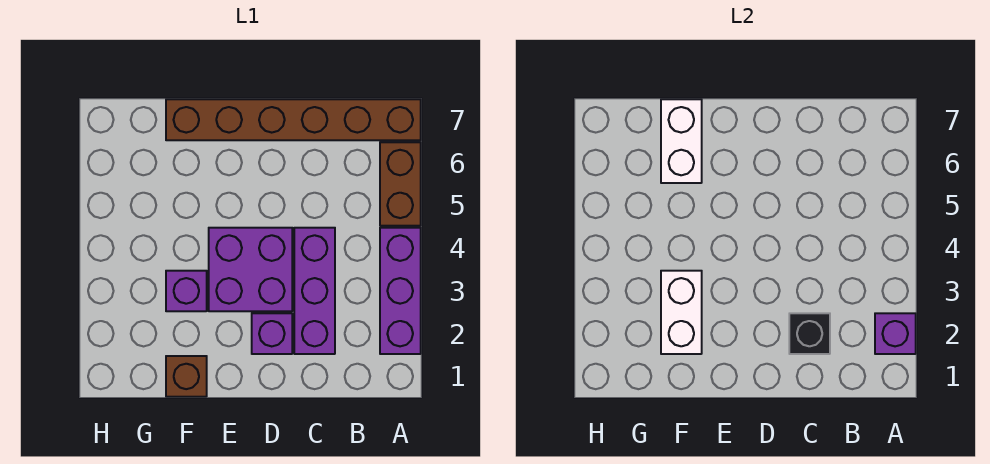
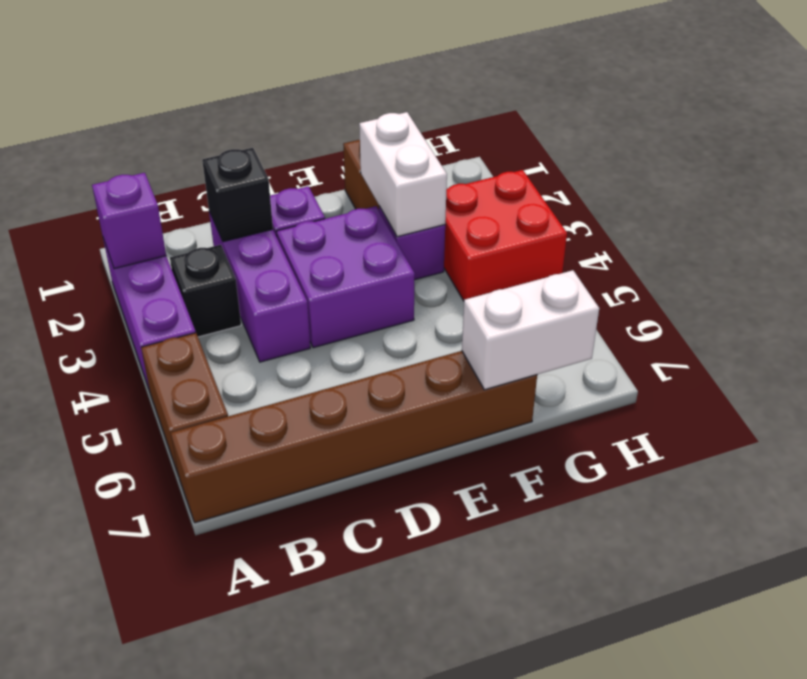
none -> black 1x1 brick [170,245,241,337]
white 1x2 brick [661,99,702,183] -> white 1x2 brick turned to [462,270,599,390]
none -> red 2x2 brick [444,170,567,301]

